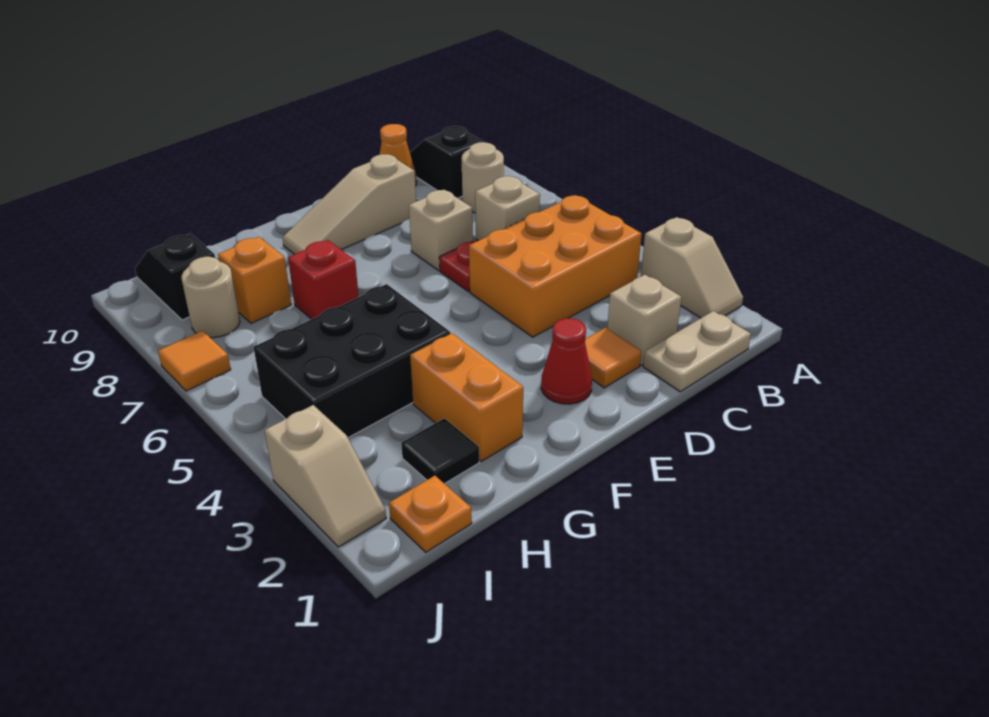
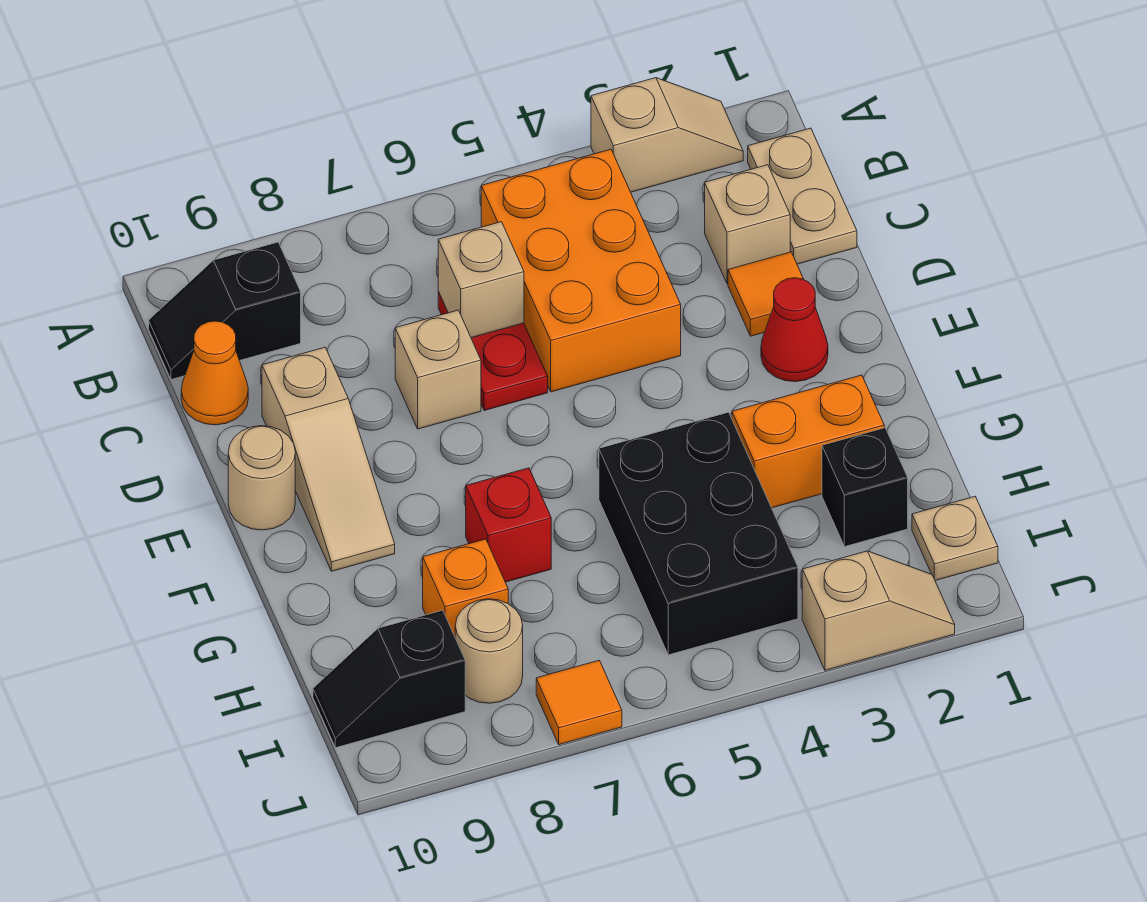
tan 1x1 round brick [462,142,504,213] -> tan 1x1 round brick moved to [228,426,295,530]
black 1x1 tile [401,418,479,484] -> black 1x1 brick [822,428,908,547]
orange 1x1 plate [389,476,472,552] -> tan 1x1 plate [912,497,998,581]

